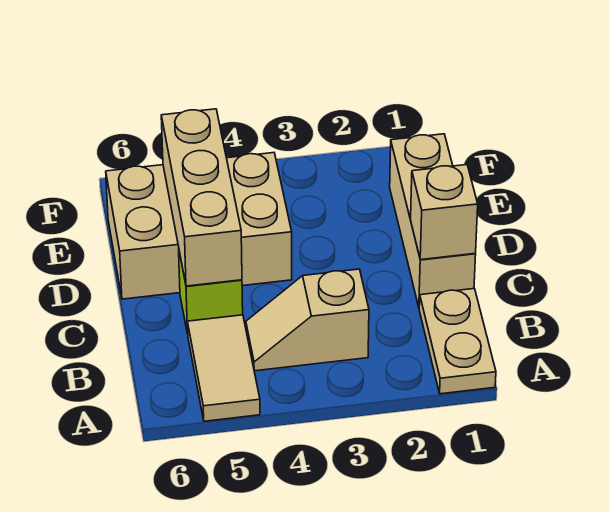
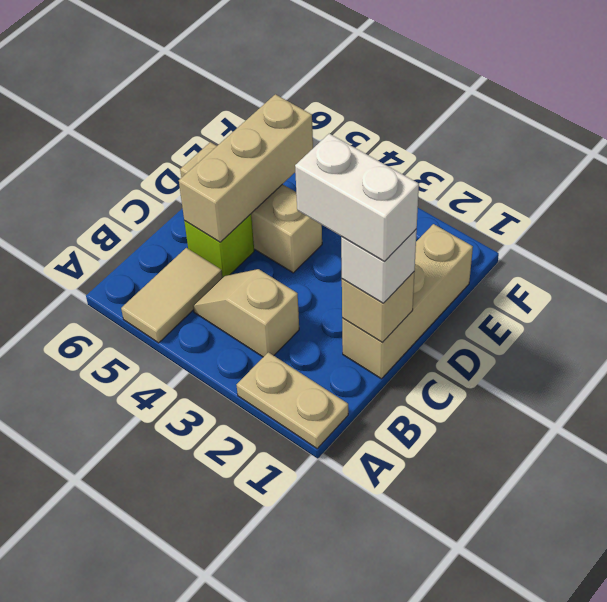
tan 1x2 plate [419,289,496,394] -> tan 1x2 plate turned to [237,352,348,449]
none -> white 1x1 brick [341,229,417,303]
none -> white 1x2 brick [295,134,419,262]
tan 2x3 brick [106,153,292,299] -> tan 1x3 brick [180,142,322,273]

